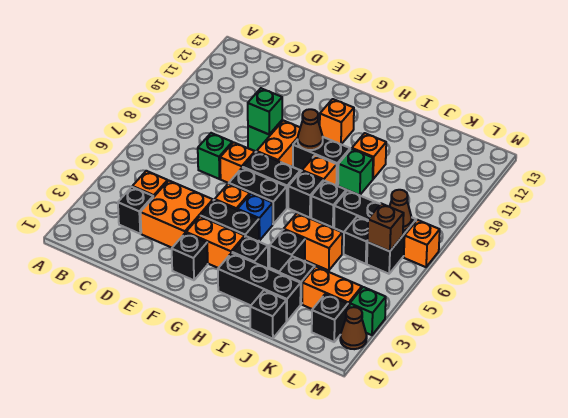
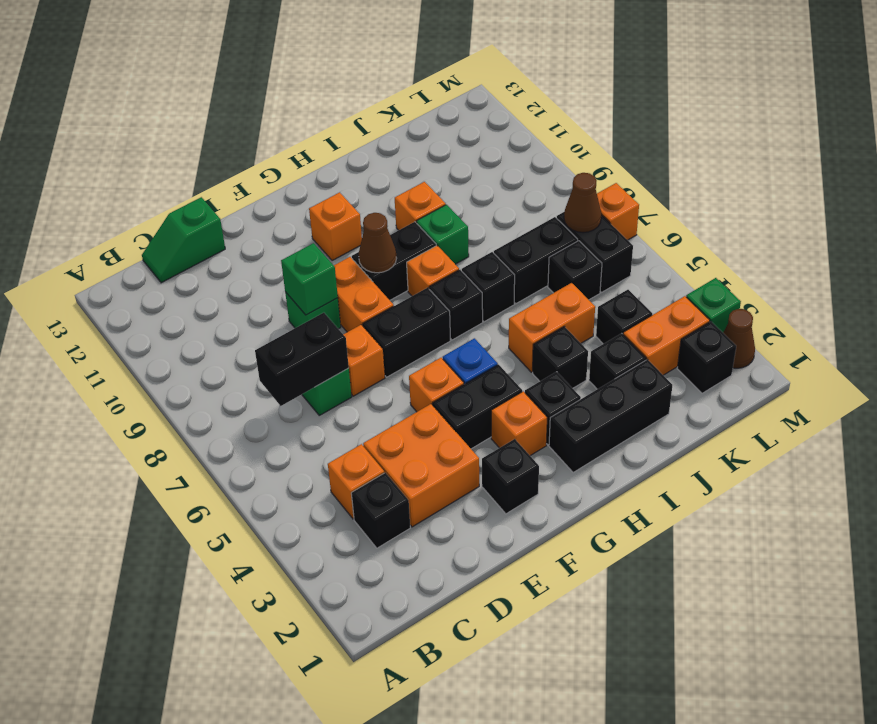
none -> green 1x2 slope [142,197,225,283]
orange 1x2 brick [186,216,245,268] -> orange 1x1 brick [491,391,547,456]
black 1x2 brick [229,168,287,224] -> black 1x2 brick moved to [255,313,349,406]
black 1x1 brick [250,290,286,339] -> black 1x1 brick moved to [596,290,652,344]
brown 1x1 brick [368,204,404,251] -> none

